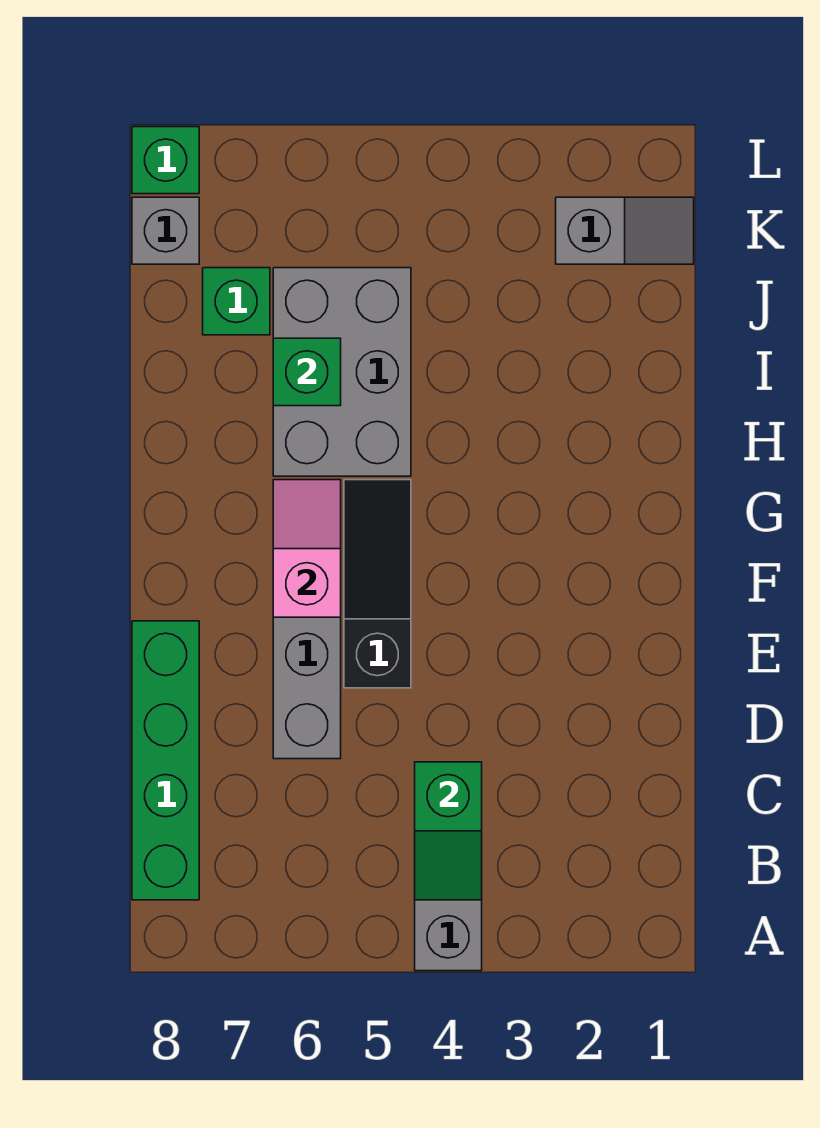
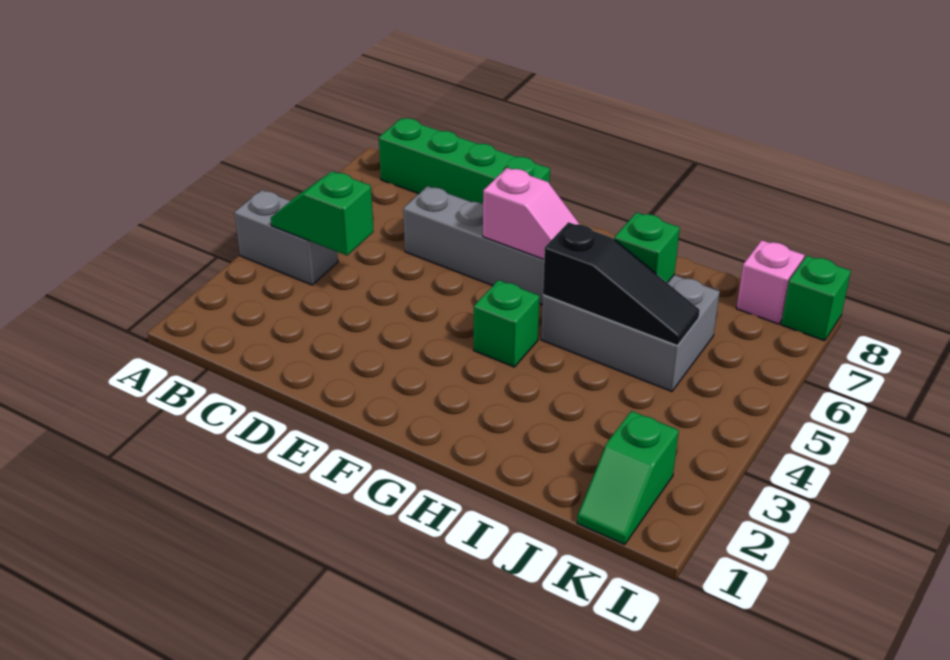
black 1x3 slope [344,480,411,688] -> black 1x3 slope moved to [543,222,700,346]
green 1x1 brick [203,268,270,335] -> green 1x1 brick moved to [474,280,540,367]
grey 1x2 slope [556,197,694,264] -> green 1x2 slope [577,411,679,545]
grey 1x1 brick [132,197,199,264] -> pink 1x1 brick [736,240,805,324]

